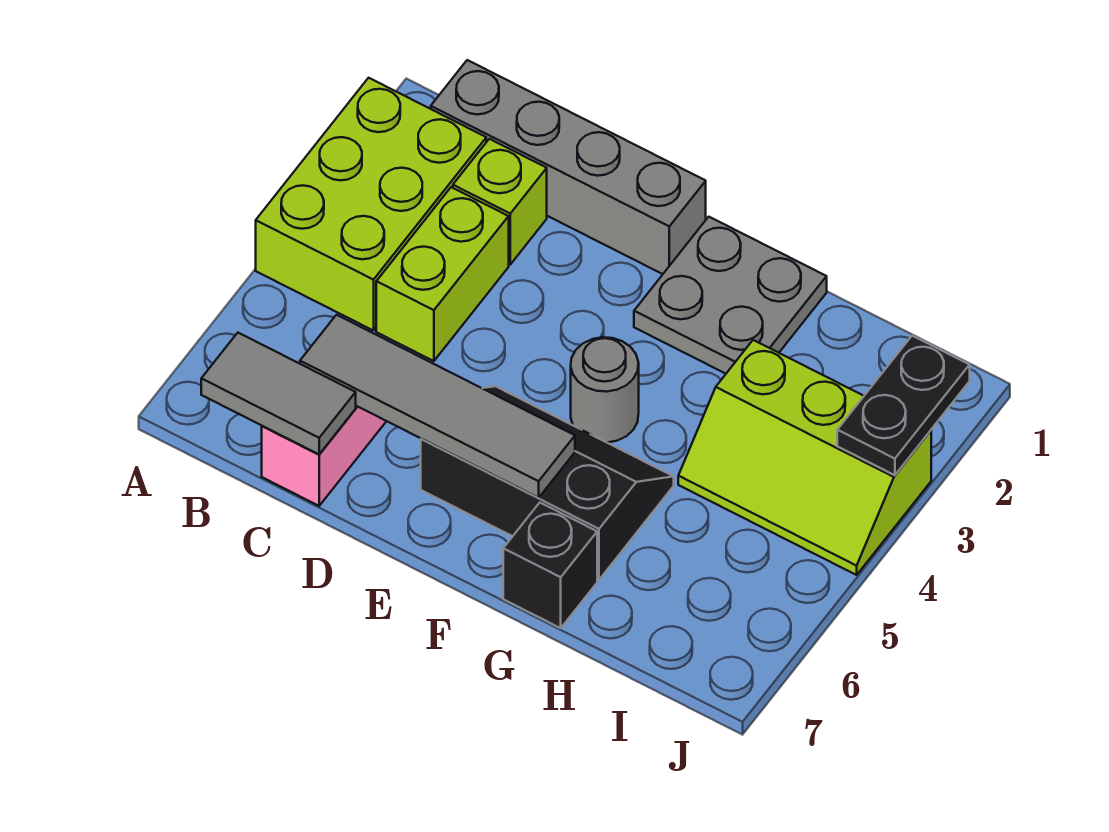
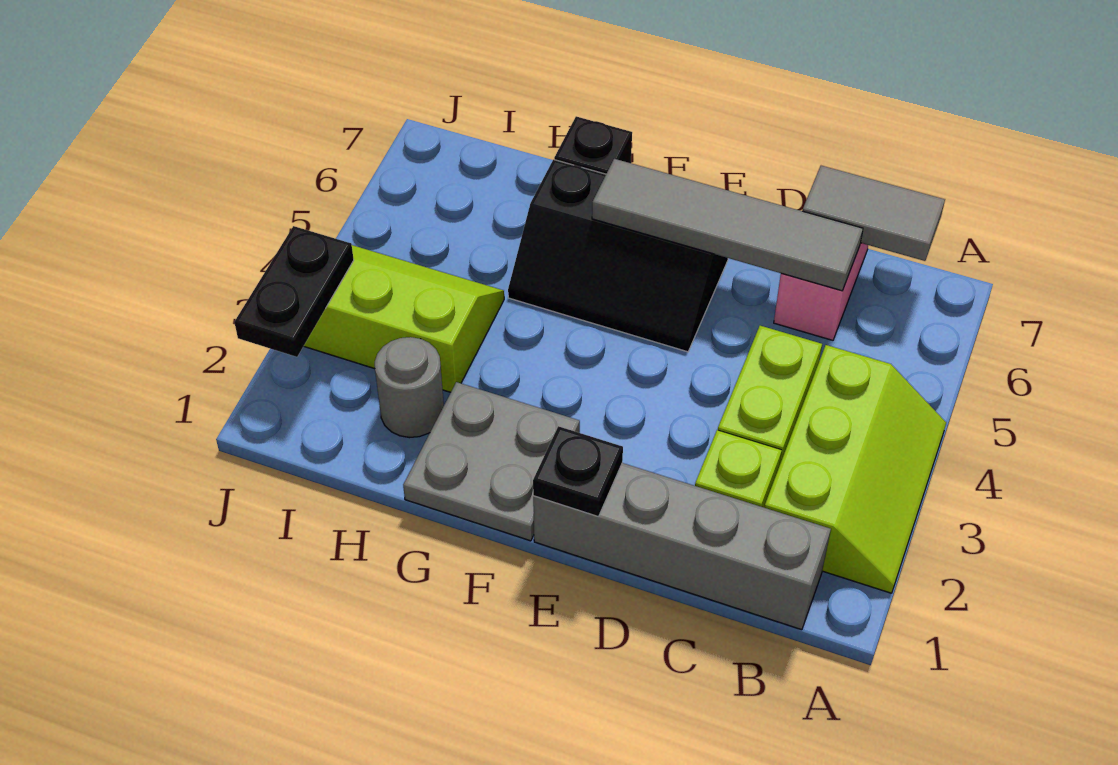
lime 2x3 brick [256,78,486,331] -> lime 2x3 slope [764,345,946,593]
none -> black 1x1 plate [533,426,623,517]
grey 1x1 round brick [571,337,639,442] -> grey 1x1 round brick moved to [375,337,444,438]

